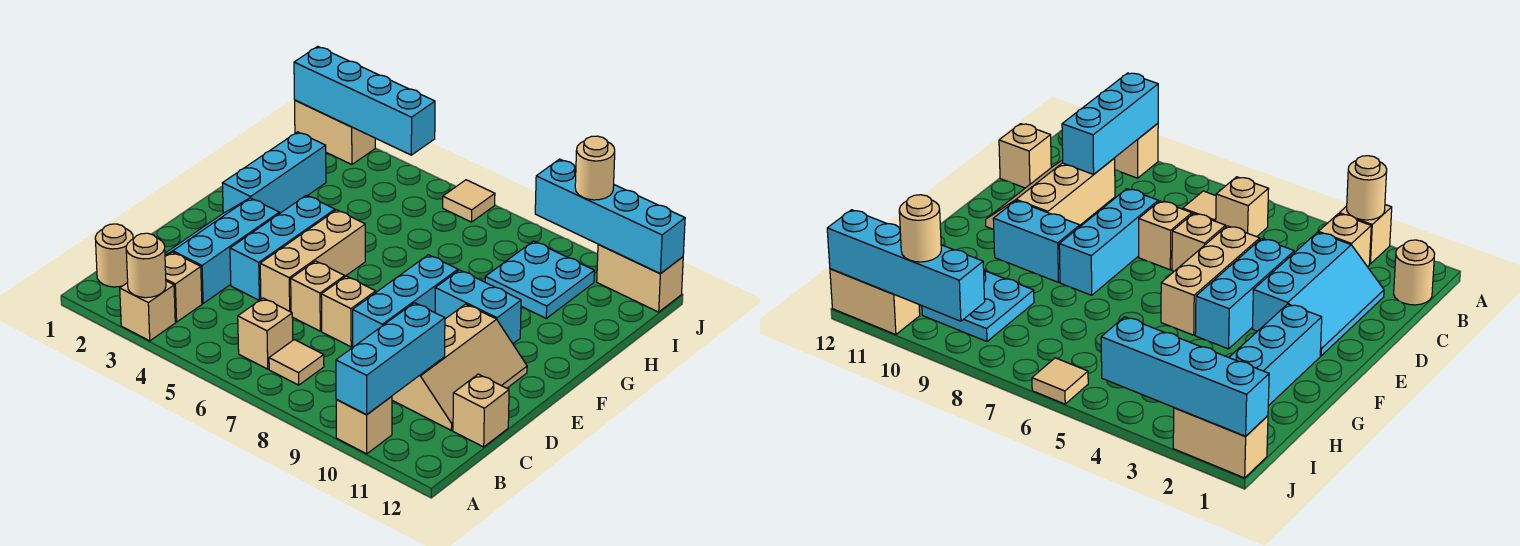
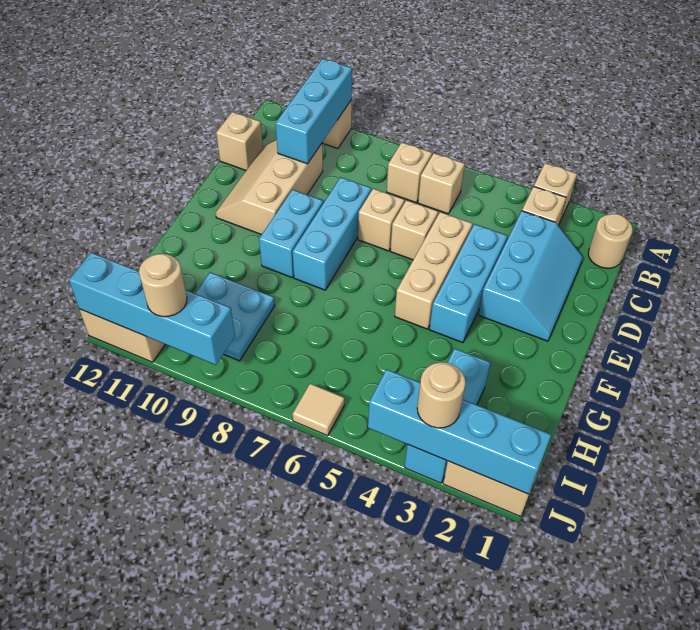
tan 1x1 round brick [126,233,166,298] -> tan 1x1 round brick moved to [417,362,465,428]
tan 1x1 tile [269,340,324,385] -> tan 1x1 brick [387,142,432,203]
cyan 1x3 brick [222,132,326,214] -> cyan 1x3 brick moved to [405,348,491,483]
cyan 1x2 brick [435,270,521,343] -> cyan 1x2 brick turned to [259,190,323,278]

